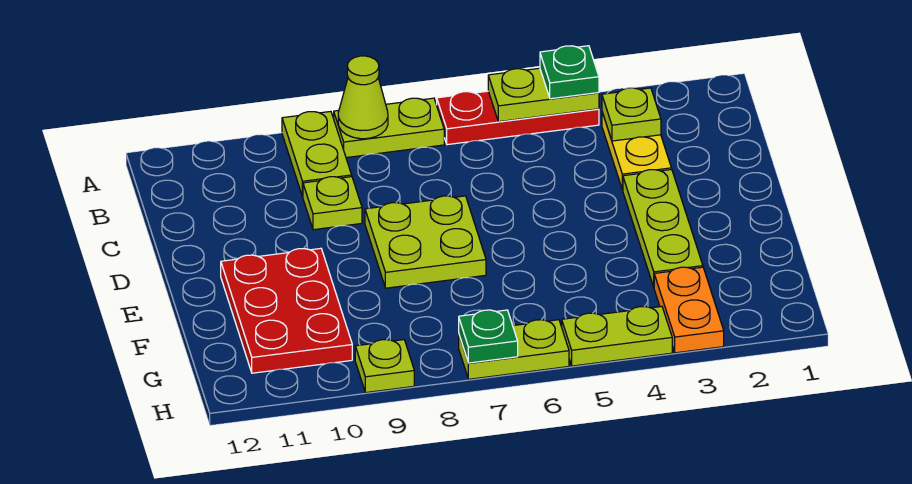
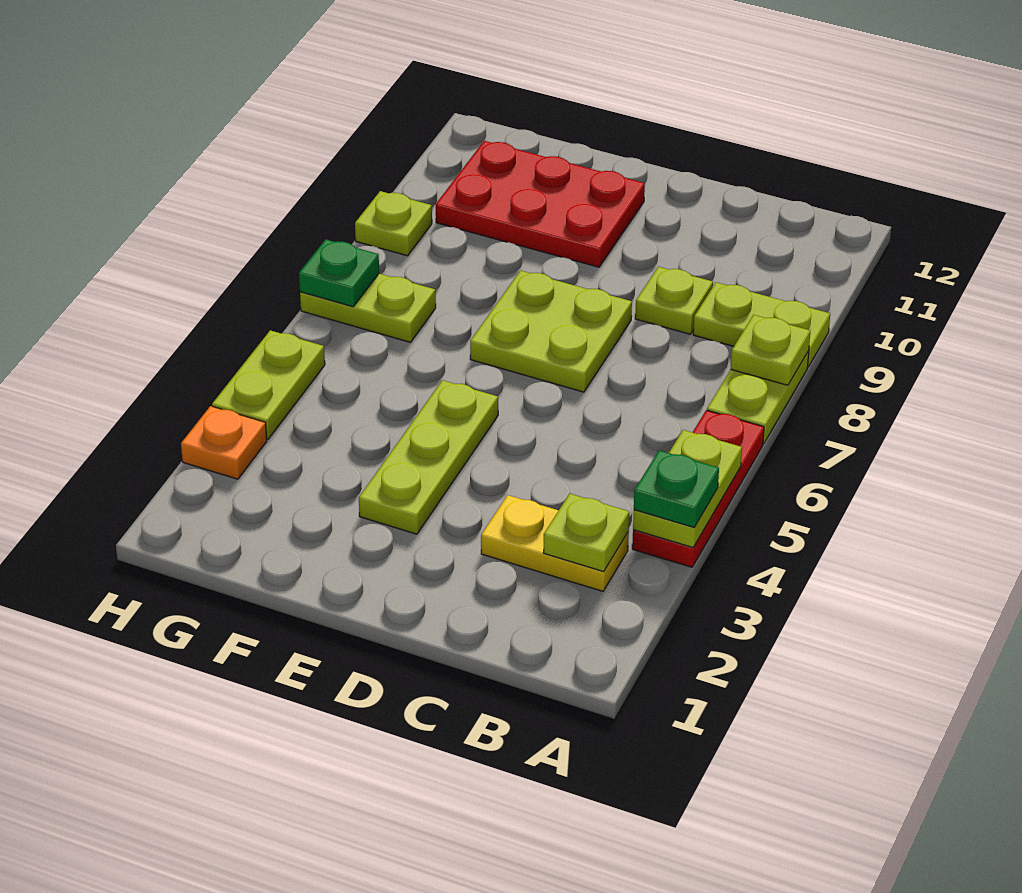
lime 1x1 cone [338,56,388,139] -> lime 1x1 plate [731,315,810,385]
lime 1x3 plate [623,169,703,287] -> lime 1x3 plate turned to [359,380,498,534]
orange 1x2 plate [654,267,724,353] -> orange 1x1 plate [181,406,267,479]
lime 1x2 plate [459,320,569,379] -> lime 1x2 plate turned to [300,274,436,342]

